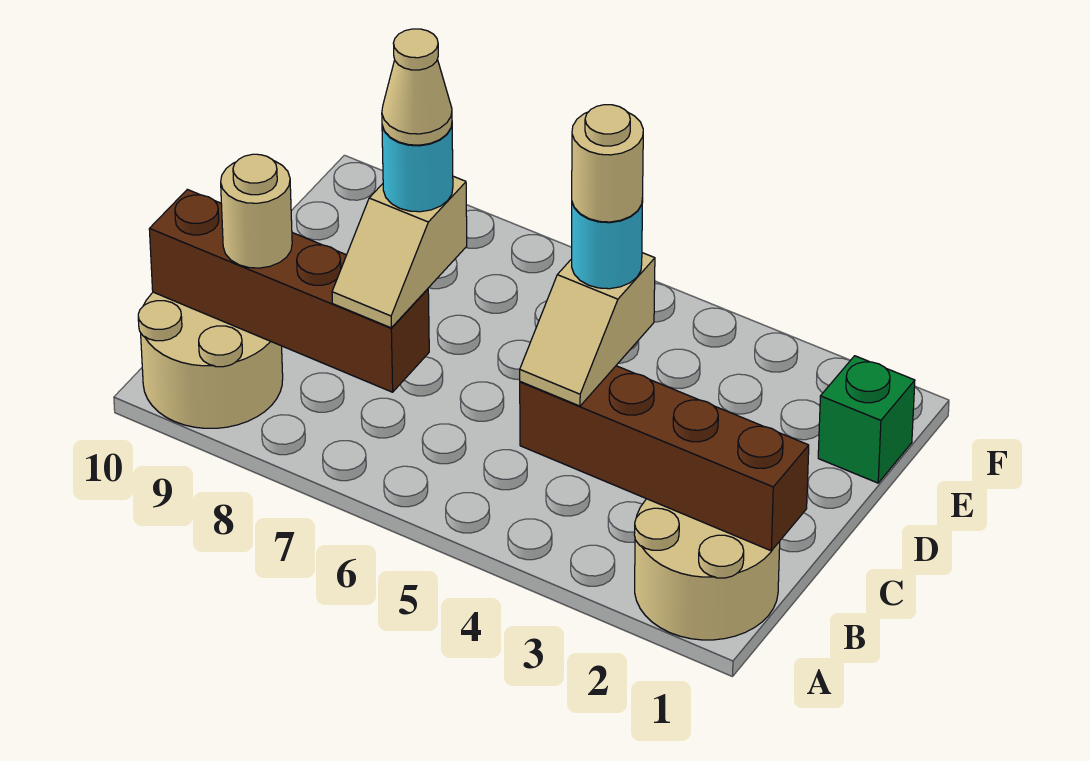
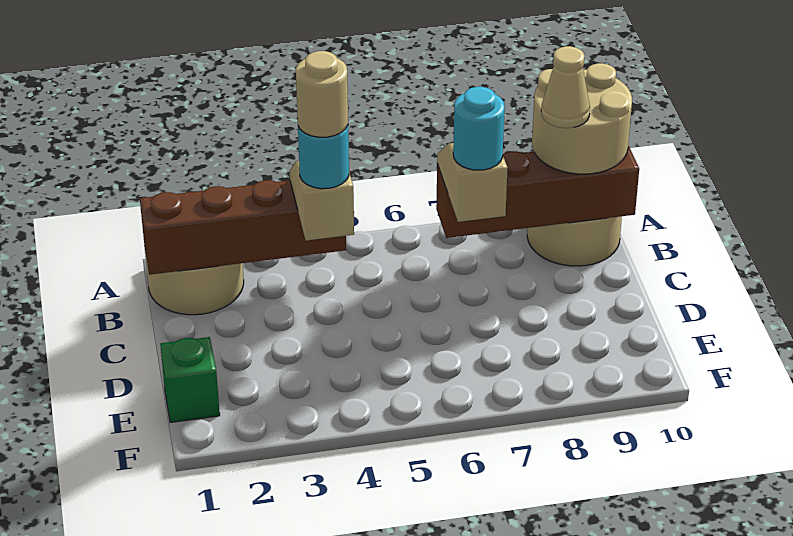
tan 1x1 round brick [221,154,292,268] -> tan 2x2 round brick [532,63,632,174]
tan 1x1 cone [382,29,452,145] -> tan 1x1 cone moved to [541,46,590,128]

